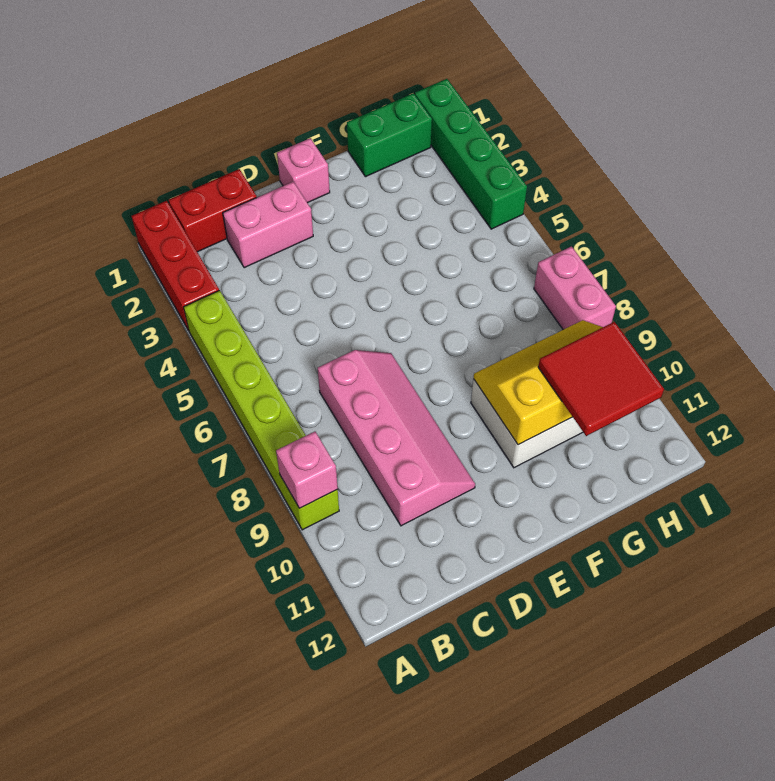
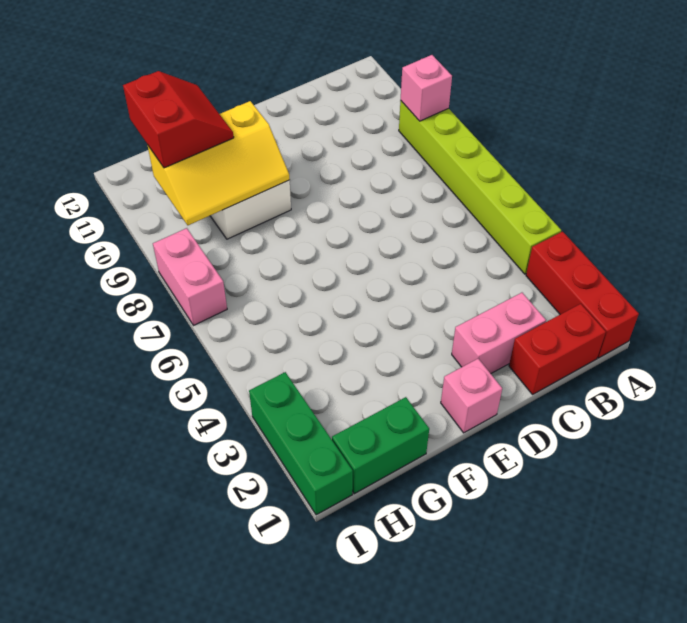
pink 2x4 slope [318,350,475,526] -> none
red 2x2 tile [538,322,664,436] -> red 2x2 slope [123,71,234,168]
green 1x4 brick [415,79,527,229] -> green 1x3 brick [249,372,353,515]

